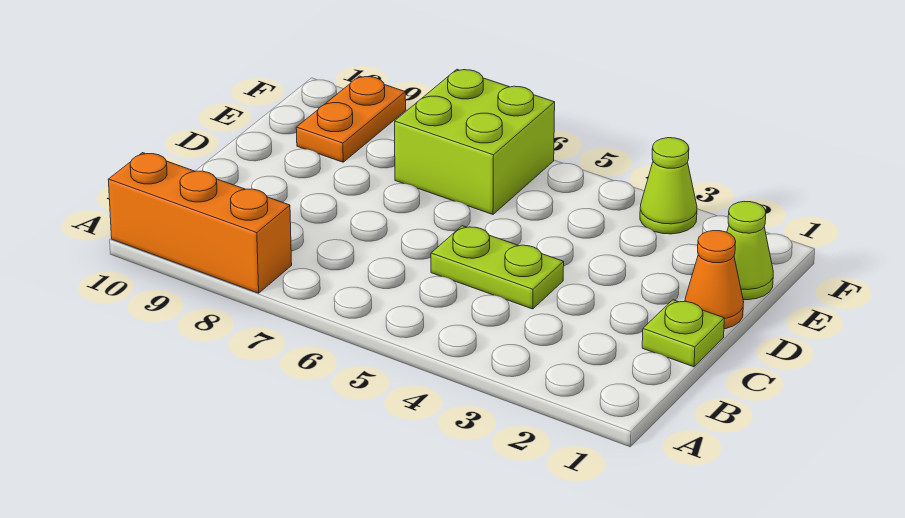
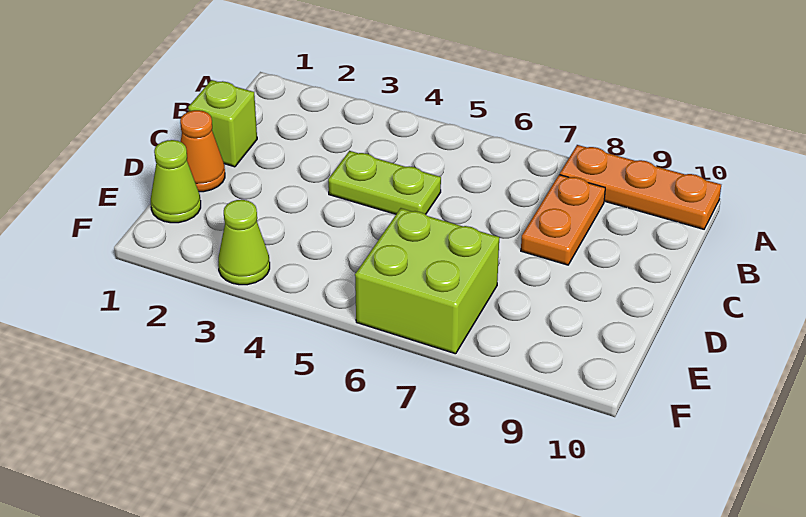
orange 1x3 brick [108,153,292,293] -> orange 1x3 plate [560,145,721,229]
lime 1x1 plate [642,300,724,367] -> lime 1x1 brick [188,80,257,167]
orange 1x2 plate [296,76,406,162] -> orange 1x2 plate moved to [521,175,605,265]

